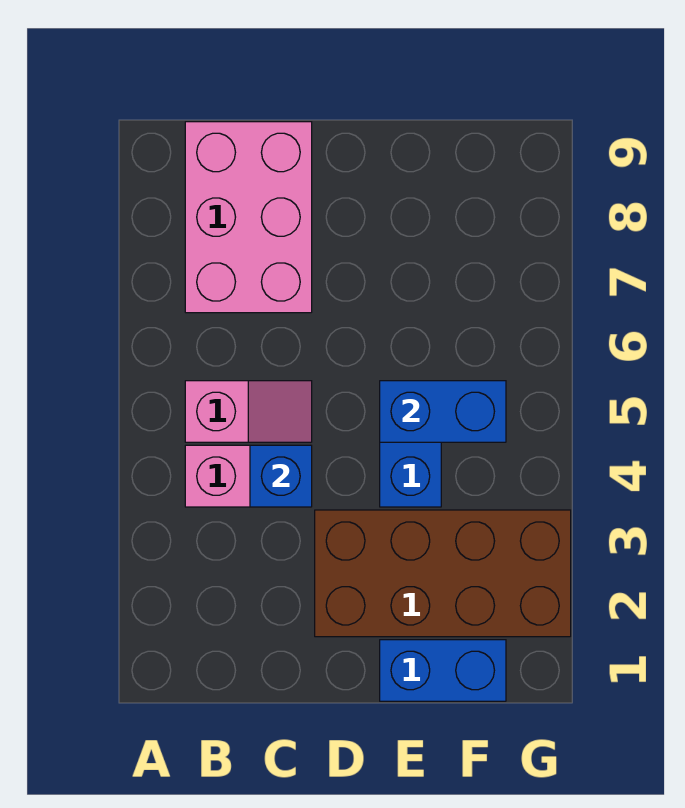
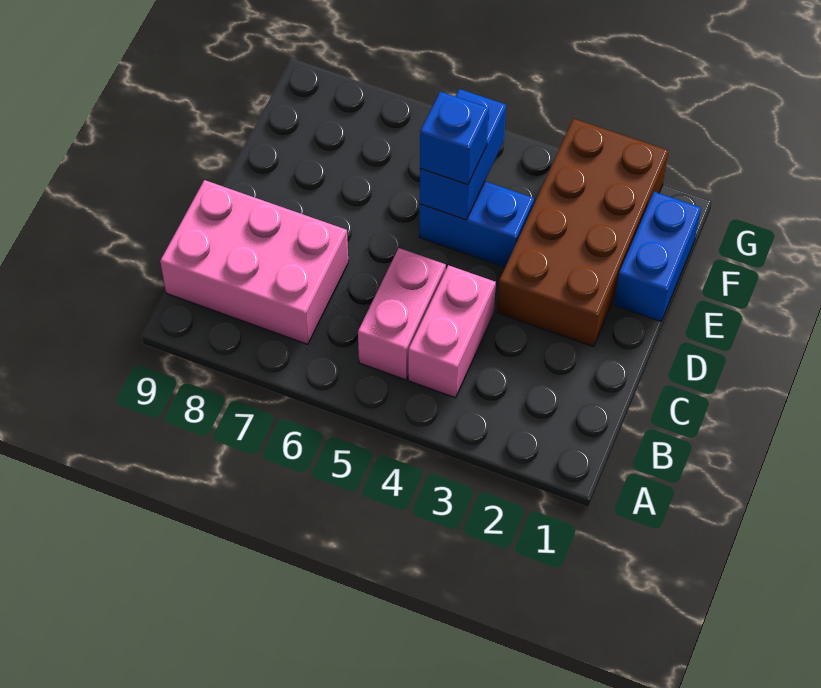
pink 1x2 slope [185,381,312,442] -> pink 1x2 brick [358,248,446,380]
blue 1x1 brick [250,445,312,507] -> blue 1x1 brick moved to [420,92,489,185]

